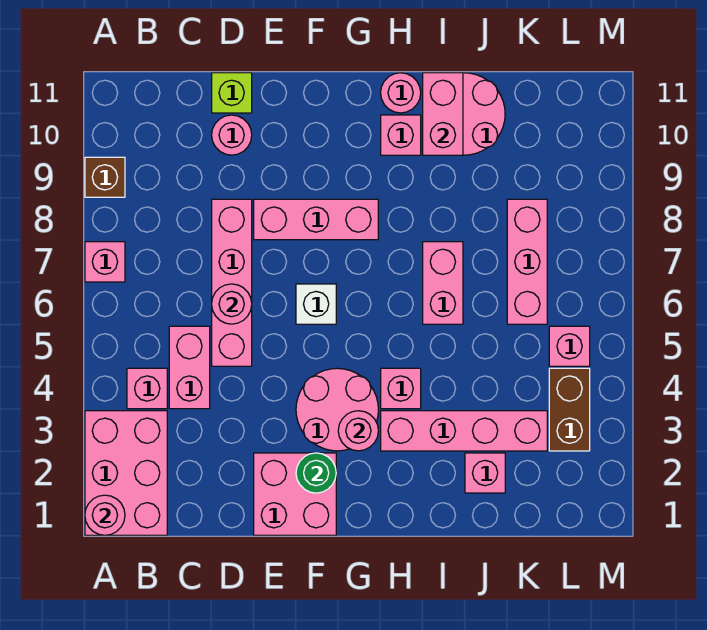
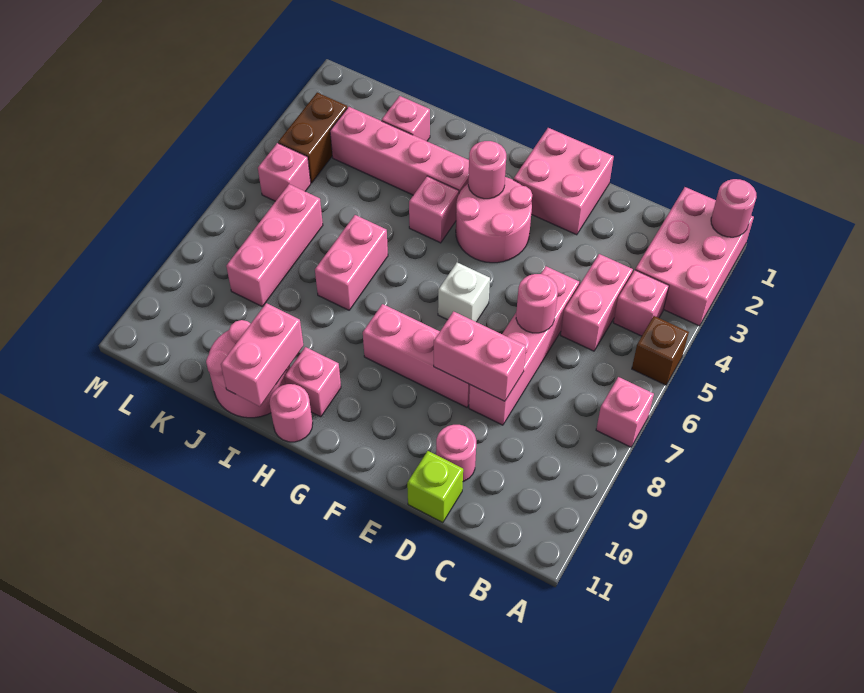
brown 1x1 brick [85,157,125,197] -> brown 1x1 brick moved to [632,316,689,385]
none -> pink 1x2 brick [434,311,526,401]
green 1x1 round brick [296,453,336,493] -> none

